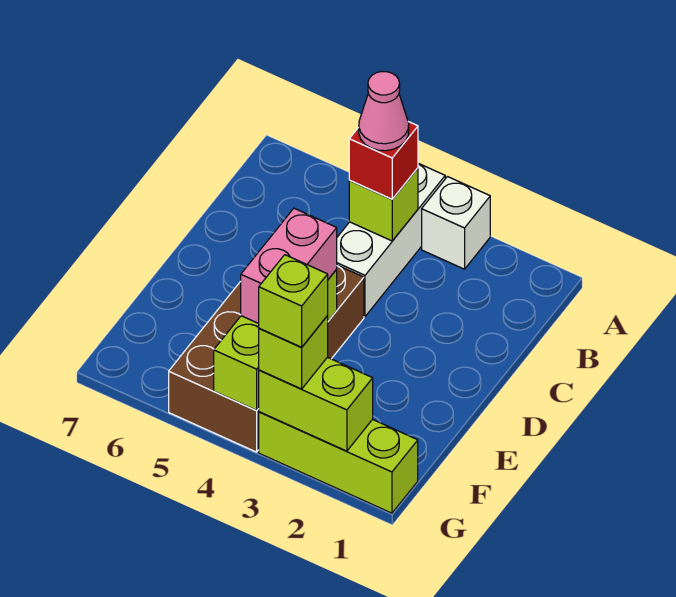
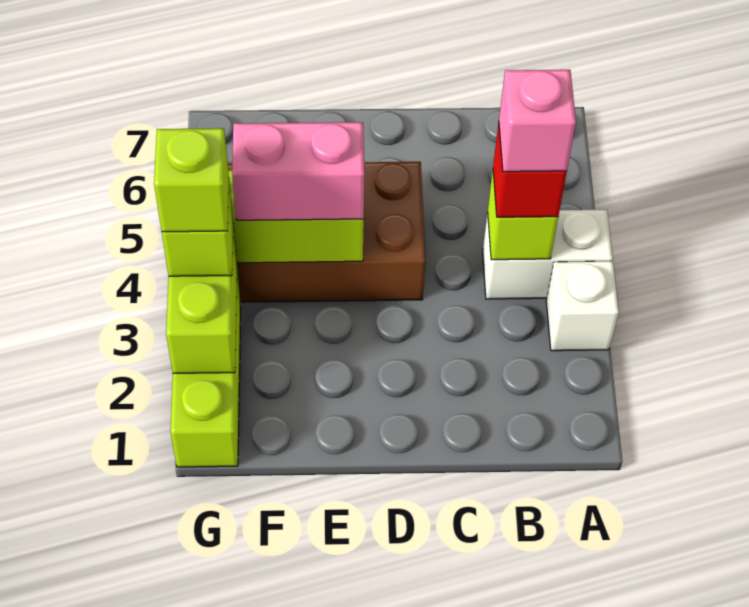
white 1x3 brick [337,163,445,316] -> white 1x2 brick [483,210,613,299]
pink 1x1 cone [359,72,409,151] -> pink 1x1 brick [499,70,576,172]

